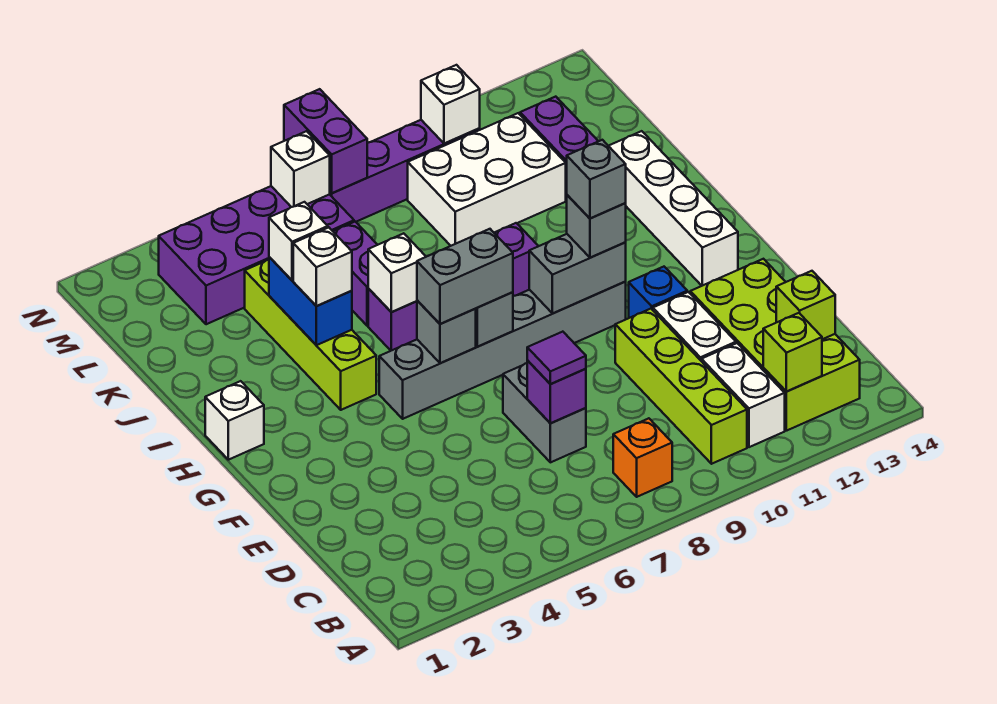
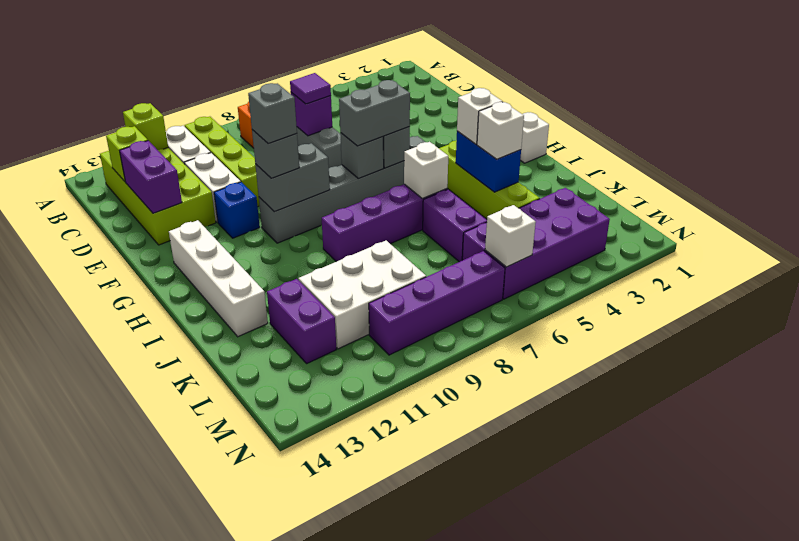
purple 1x2 brick [284,89,367,193] -> purple 1x2 brick moved to [120,141,182,213]
white 1x1 brick [421,65,480,144] -> none

